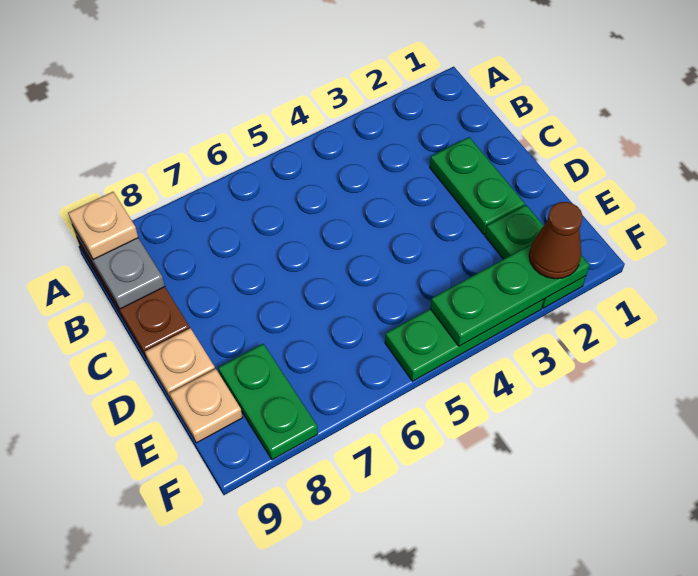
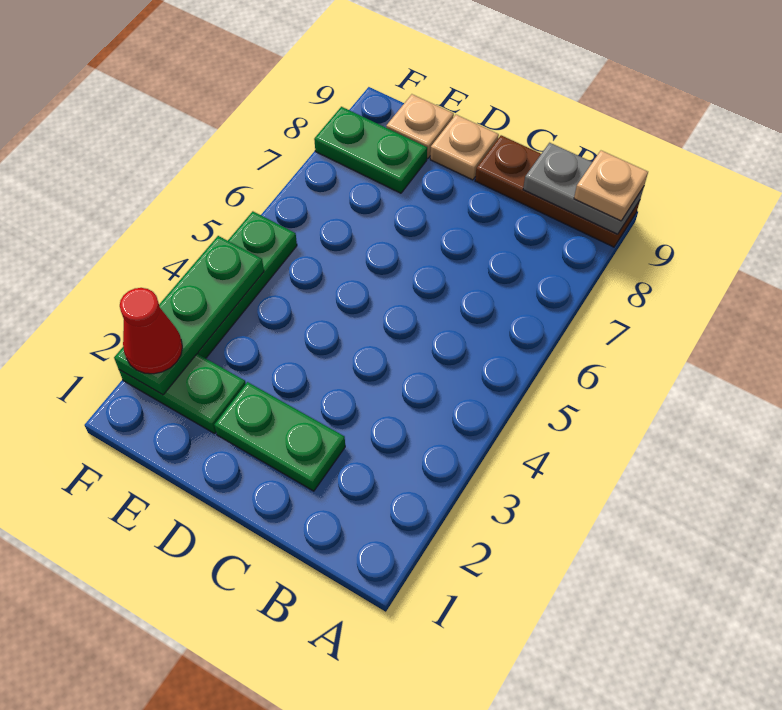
brown 1x1 cone [529,202,582,279] -> red 1x1 cone [120,288,182,374]

